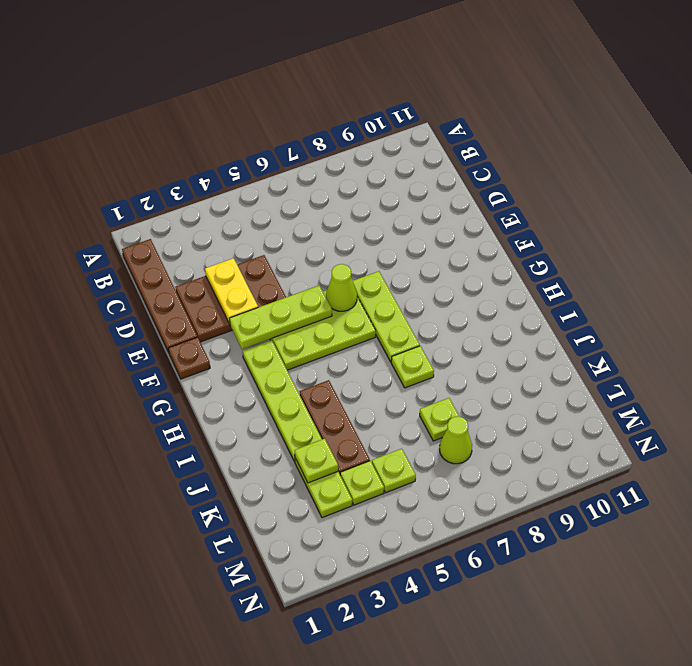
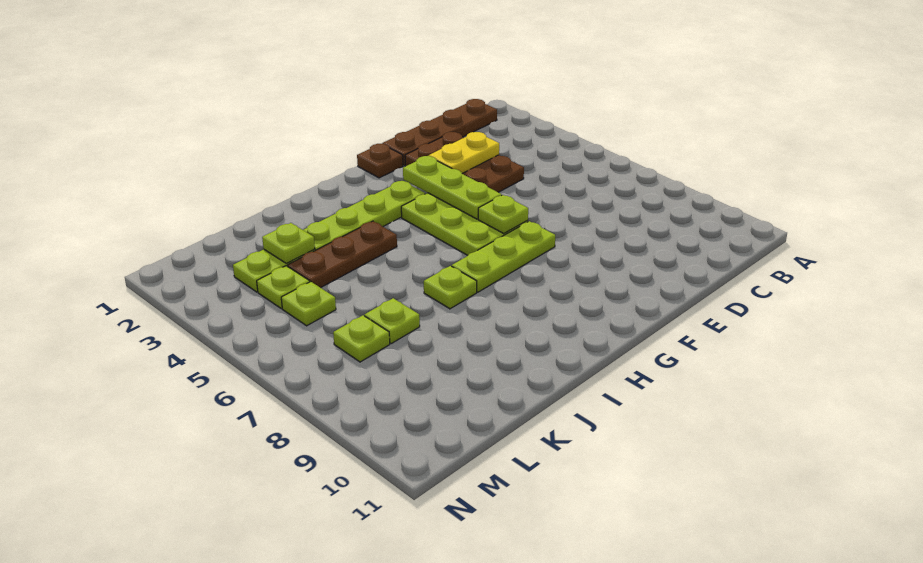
lime 1x1 cone [326,264,357,311] -> lime 1x1 plate [478,195,528,233]
lime 1x1 cone [440,416,472,464] -> lime 1x1 plate [333,315,390,362]

